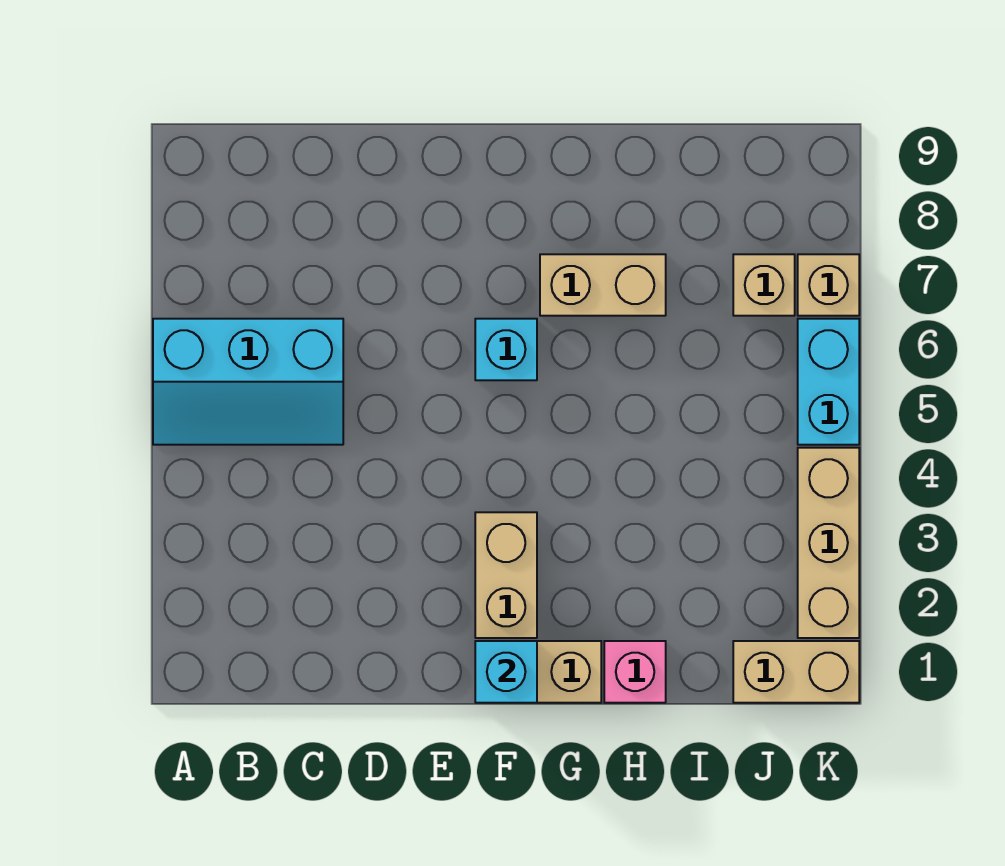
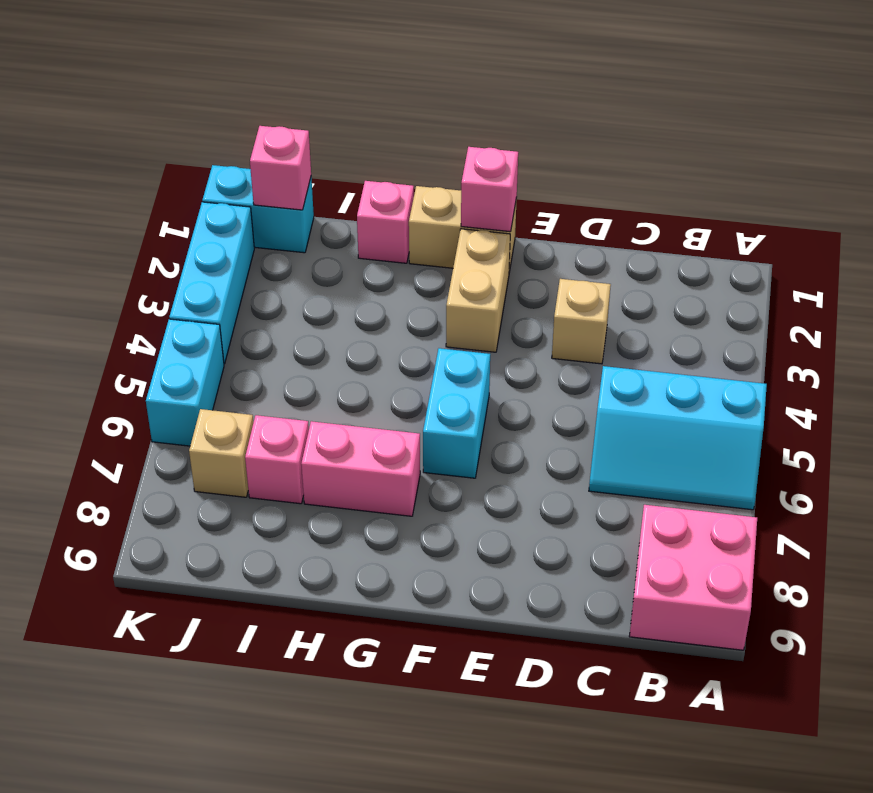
cyan 2x3 slope [153,319,343,445] -> cyan 2x3 slope turned to [589,366,767,510]
none -> pink 2x2 brick [629,505,757,650]
cyan 1x1 brick [475,641,537,703] -> pink 1x1 brick [461,147,518,232]
cyan 1x1 brick [475,319,537,380] -> cyan 1x2 brick [423,348,490,478]
tan 1x2 brick [540,254,666,316] -> pink 1x2 brick [301,421,420,516]
none -> pink 1x1 brick [245,415,309,504]
tan 1x2 brick [733,641,859,703] -> cyan 1x2 brick [202,165,314,253]
none -> pink 1x1 brick [250,126,311,210]
tan 1x3 brick [798,448,859,638] -> cyan 1x3 brick [169,202,254,364]
tan 1x1 brick [798,254,859,316] -> tan 1x1 brick moved to [552,279,611,364]

